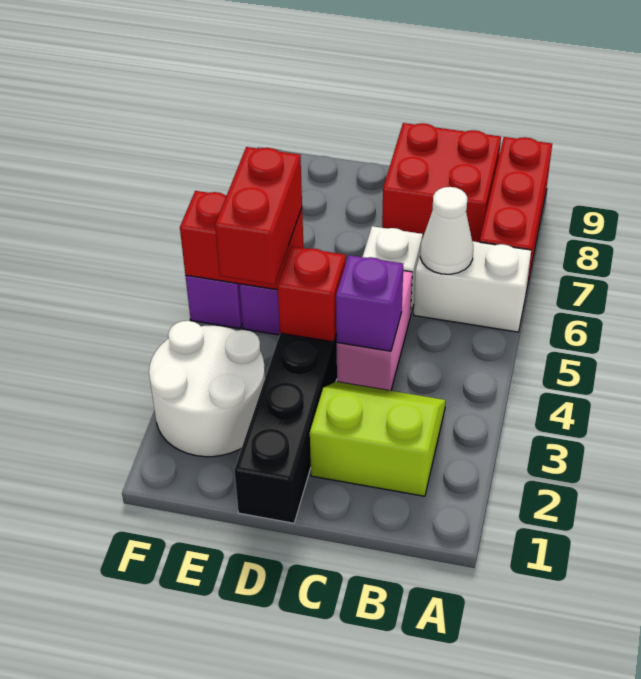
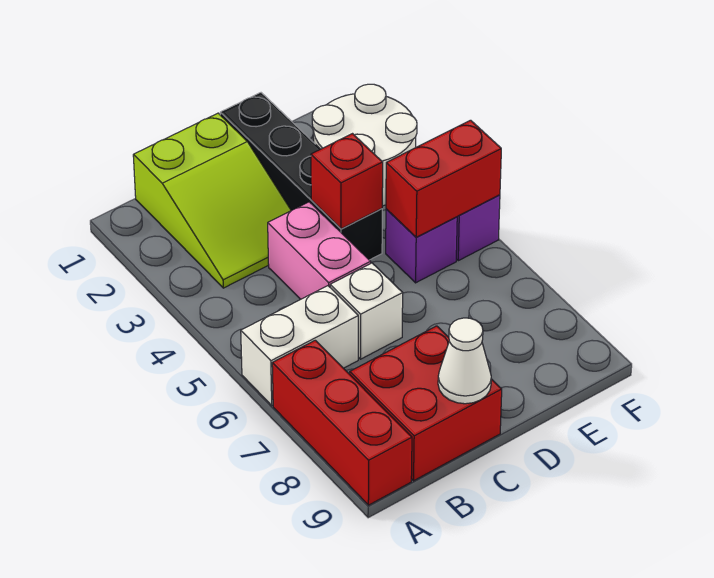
lime 2x2 slope [310,382,446,496] -> lime 2x3 slope [133,113,291,288]
white 1x1 cone [420,187,473,274] -> white 1x1 cone moved to [438,318,491,404]
purple 1x1 brick [336,255,403,351] -> none
red 1x2 brick [215,147,302,284] -> none

